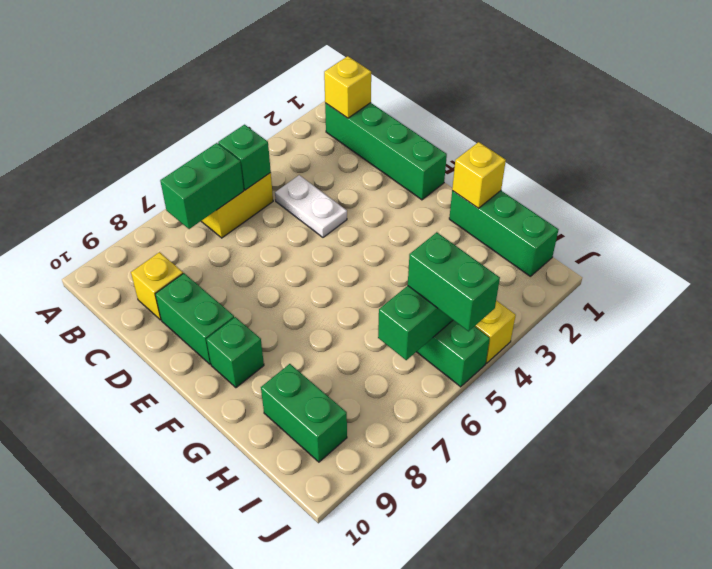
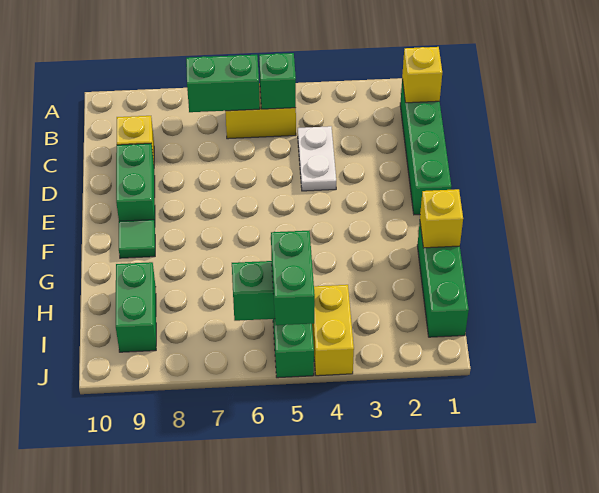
green 1x1 brick [206,317,264,388] -> green 1x1 tile [119,220,155,258]

